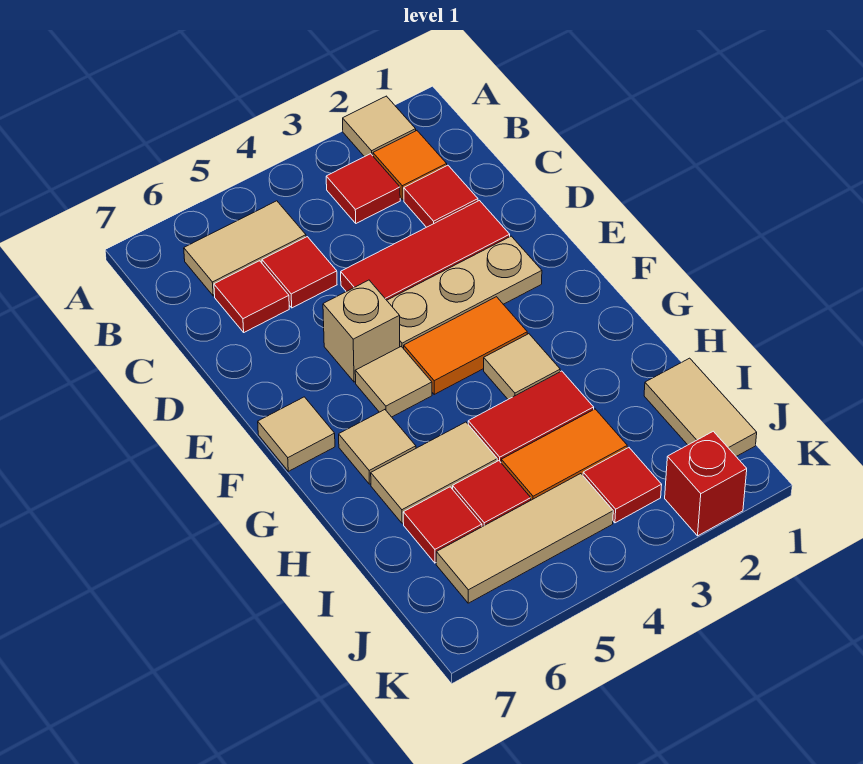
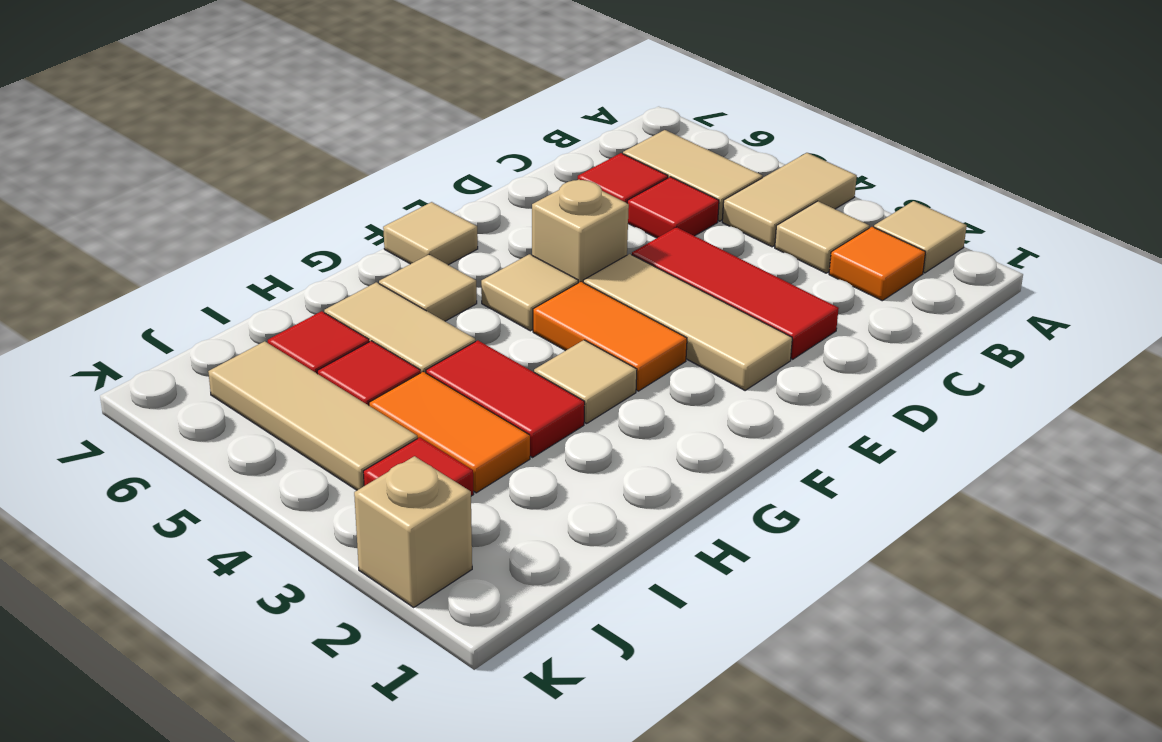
red 1x1 tile [326,154,400,223] -> tan 1x1 tile [775,201,869,273]
red 1x1 tile [404,165,478,227] -> none
tan 1x3 plate [387,236,542,349] -> tan 1x3 tile [583,254,792,391]
tan 1x2 tile [644,358,757,456] -> tan 1x2 tile moved to [722,153,857,247]
red 1x1 brick [665,431,747,536] -> tan 1x1 brick [354,456,472,607]

